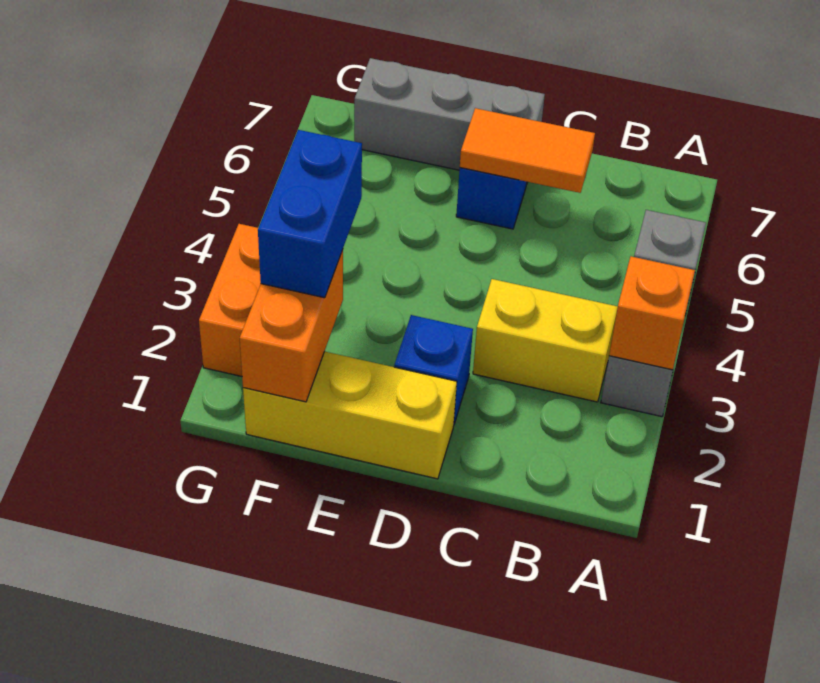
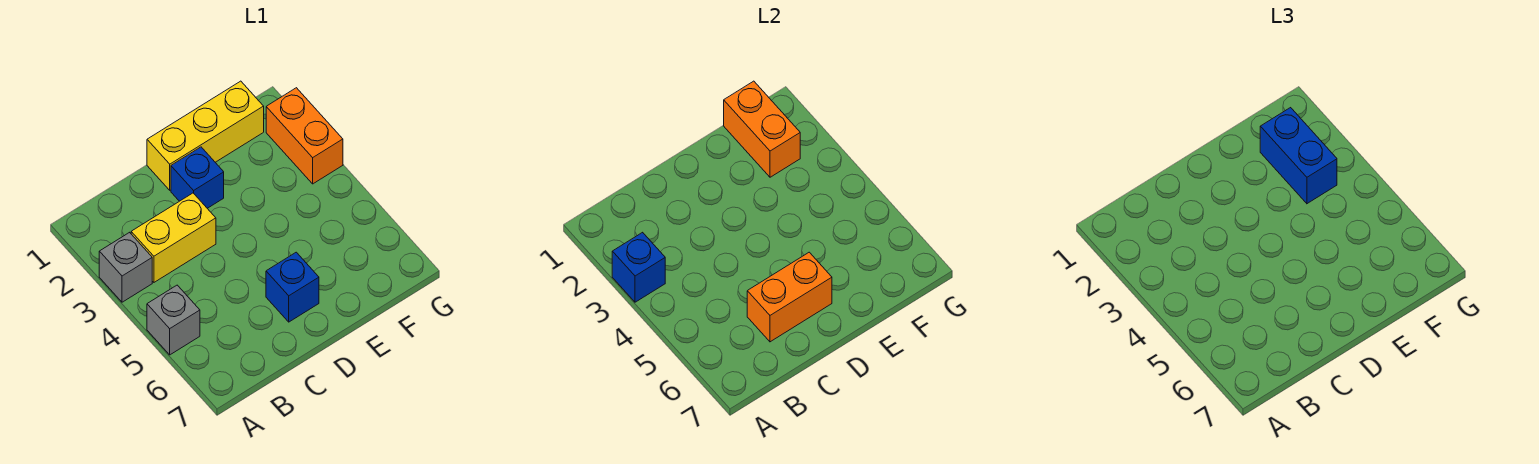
orange 1x1 brick [609,256,695,370] -> blue 1x1 brick [612,232,665,302]
orange 1x2 tile [460,108,595,193] -> orange 1x2 brick [747,252,832,342]
grey 1x3 brick [354,58,545,185] -> none

